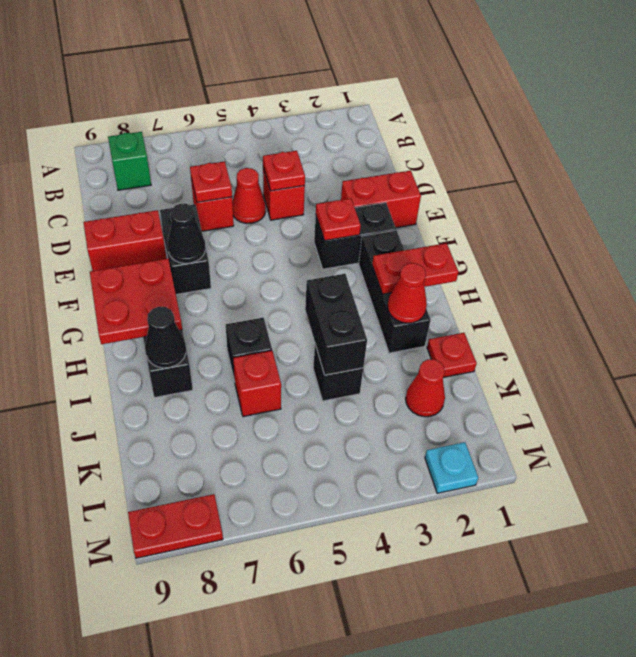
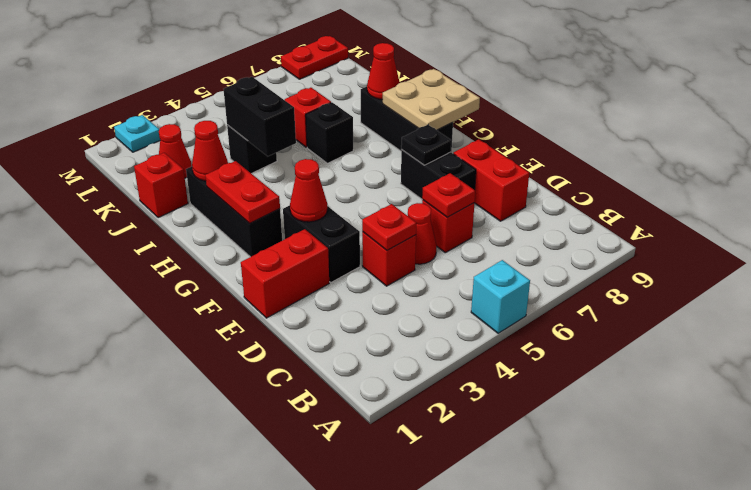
none -> cyan 1x1 brick [471,260,530,333]
green 1x1 brick [108,132,151,190] -> none
red 1x2 brick [83,210,167,271] -> red 1x2 brick turned to [453,139,529,221]
black 1x2 brick [314,203,396,269] -> black 1x2 brick turned to [283,205,360,282]
red 1x1 plate [316,198,361,241] -> red 1x1 cone [290,159,327,222]
black 1x1 cone [168,204,205,263] -> black 1x1 plate [401,125,451,165]
red 2x2 plate [90,259,182,344] -> tan 2x2 plate [383,69,480,130]
red 1x2 plate [372,243,459,294] -> red 1x2 plate turned to [205,161,280,223]
black 1x1 cone [145,307,186,368] -> red 1x1 cone [367,43,400,99]
red 1x1 plate [427,333,477,377] -> red 1x1 brick [134,153,188,218]

